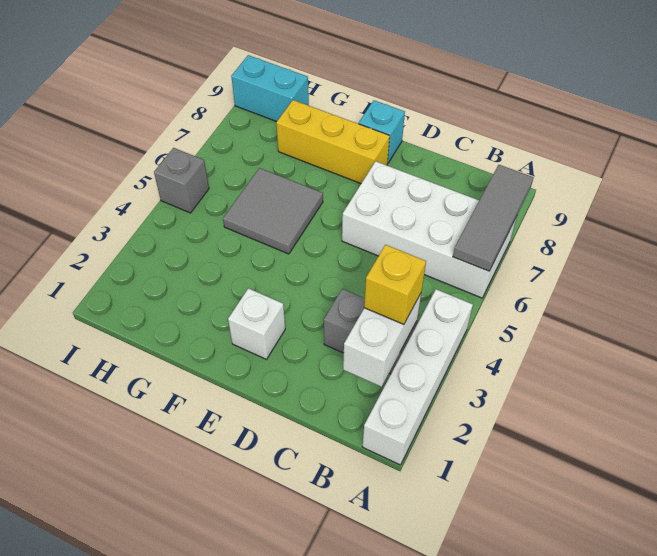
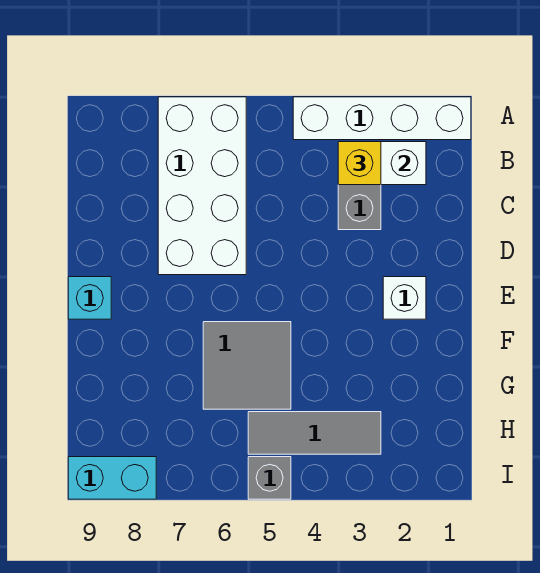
grey 1x3 tile [453,165,534,271] -> grey 1x3 tile moved to [248,412,381,454]
yellow 1x3 brick [276,100,390,183] -> none
cyan 1x2 brick [231,55,309,122] -> cyan 1x2 brick turned to [68,457,156,499]

